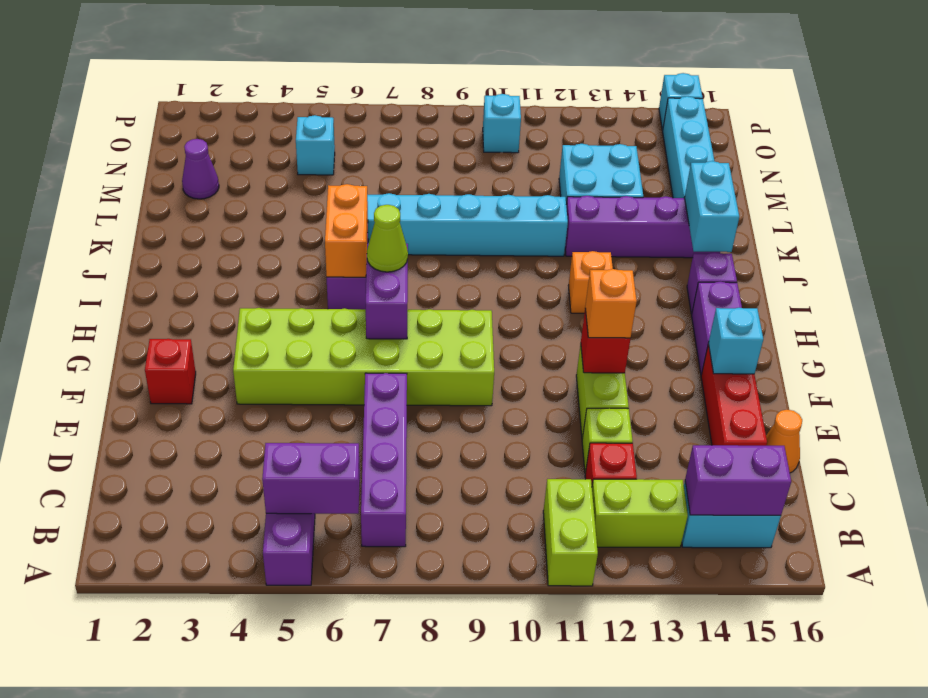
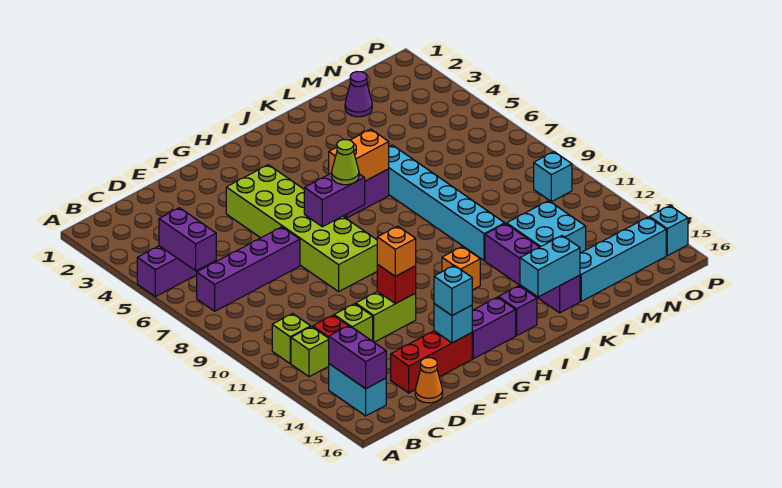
lime 1x2 brick [543,479,598,586] -> lime 1x1 brick [272,314,311,363]
lime 1x2 brick [592,479,688,547] -> lime 1x1 brick [291,327,329,377]
red 1x1 brick [145,339,196,404] -> none
cyan 1x1 brick [296,115,335,175] -> cyan 1x1 brick moved to [434,265,472,316]

